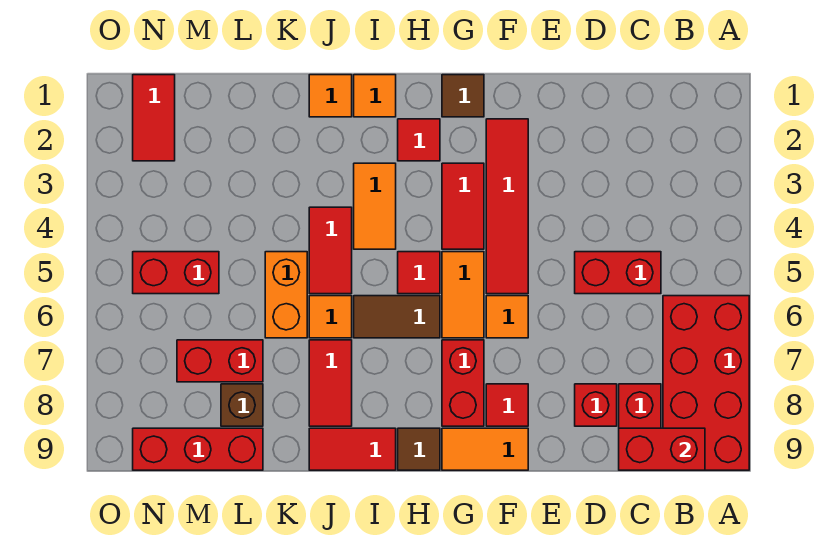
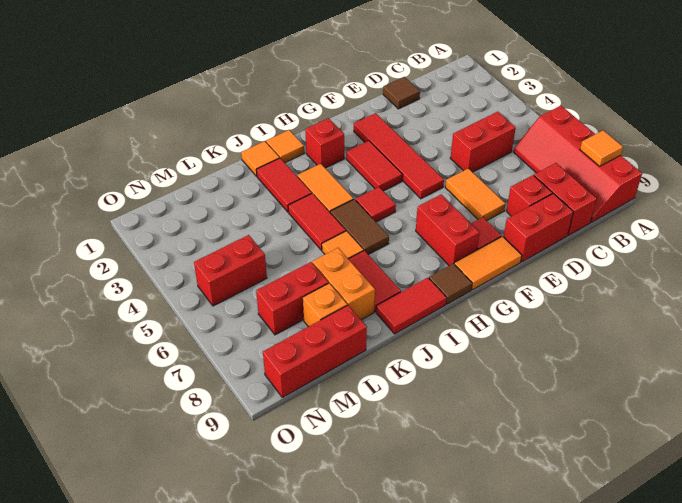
red 2x4 brick [663,296,749,470] -> red 2x4 slope [514,106,642,222]
red 1x2 brick [619,428,705,470] -> red 1x2 brick moved to [504,194,573,262]
orange 1x1 tile [486,296,528,338] -> orange 1x1 tile moved to [580,130,623,166]
brown 1x1 tile [442,75,484,117] -> brown 1x1 tile moved to [383,77,420,109]
orange 1x2 tile [442,252,484,338] -> orange 1x2 tile moved to [445,168,505,221]
red 1x1 tile [398,119,440,161] -> red 1x1 brick [305,118,344,168]
brown 1x2 tile [354,296,440,338] -> brown 1x2 tile turned to [330,199,389,255]
orange 1x2 brick [265,252,307,338] -> orange 1x2 brick moved to [312,248,375,320]
brown 1x1 brick [221,384,263,426] -> orange 1x1 brick [303,283,347,327]
red 1x2 tile [133,75,175,161] -> red 1x2 tile moved to [256,158,312,212]

